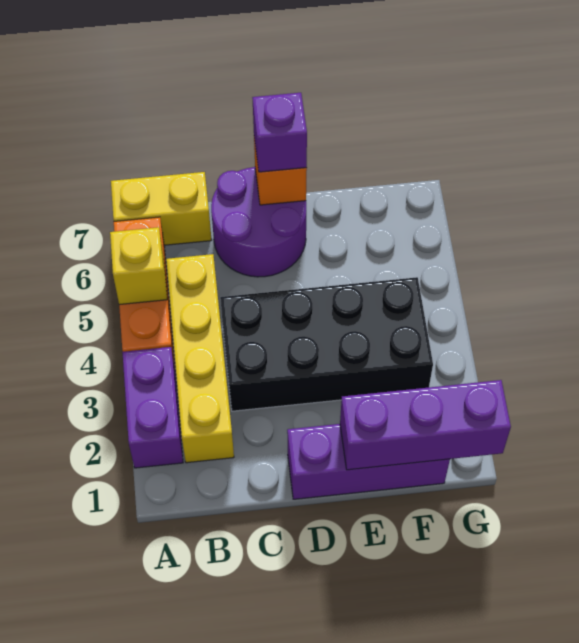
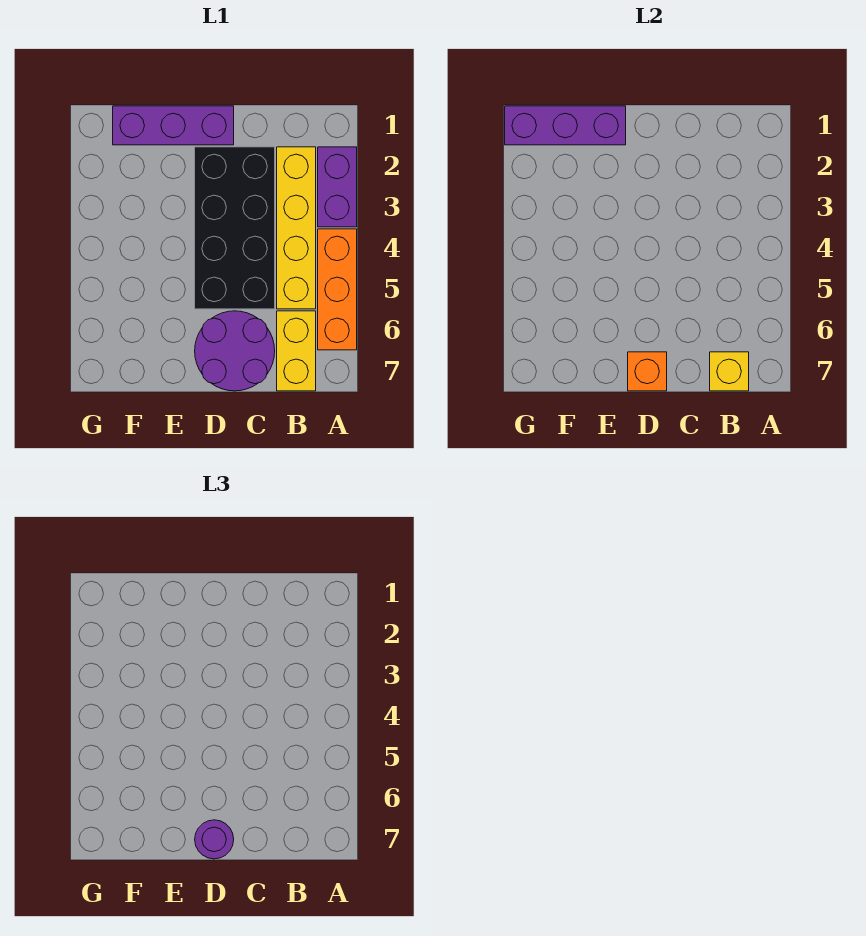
yellow 1x1 brick [110,227,167,305] -> yellow 1x1 brick moved to [710,352,749,391]
yellow 1x2 brick [111,172,212,245] -> yellow 1x2 brick turned to [277,311,316,391]
black 2x4 brick [220,277,433,411] -> black 2x4 brick turned to [195,147,275,309]
purple 1x1 brick [252,93,307,172] -> purple 1x1 round brick [195,820,234,859]

